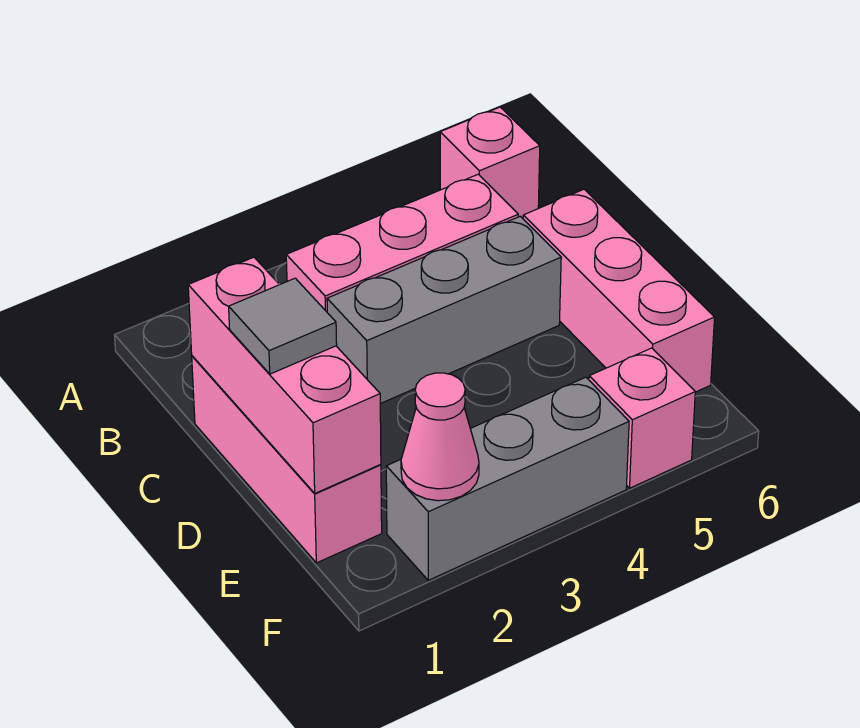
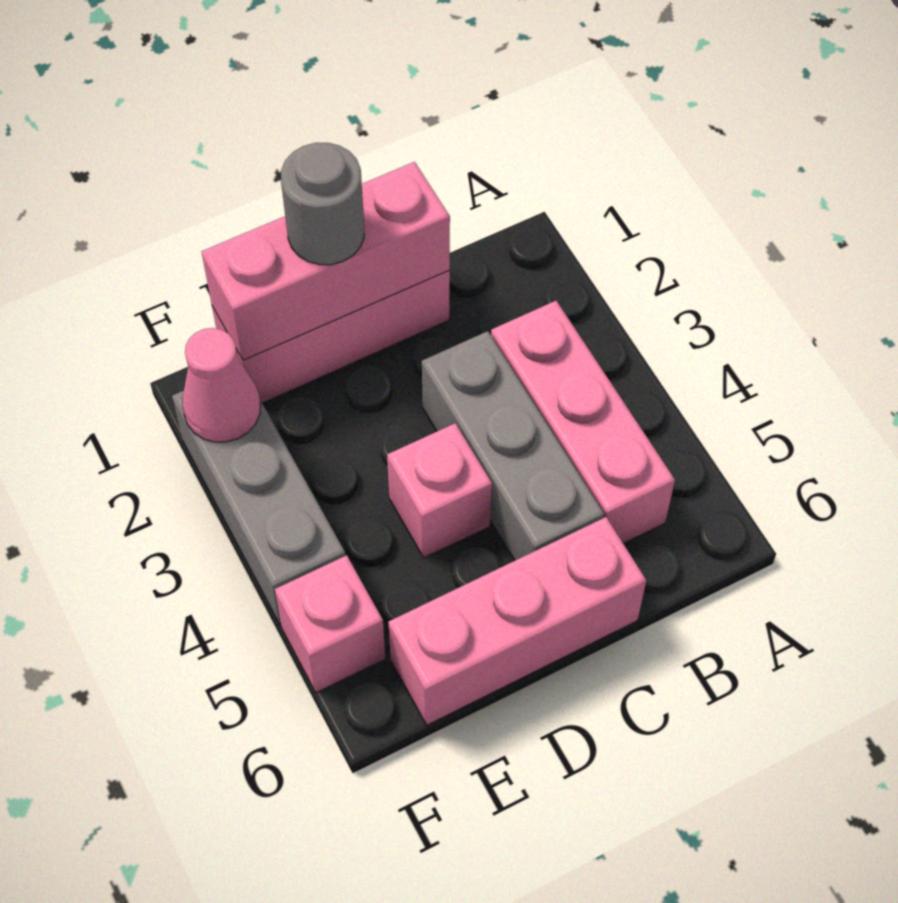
pink 1x1 brick [440,107,540,218] -> pink 1x1 brick moved to [387,423,492,558]
grey 1x1 tile [229,278,337,374] -> grey 1x1 round brick [281,143,364,265]

